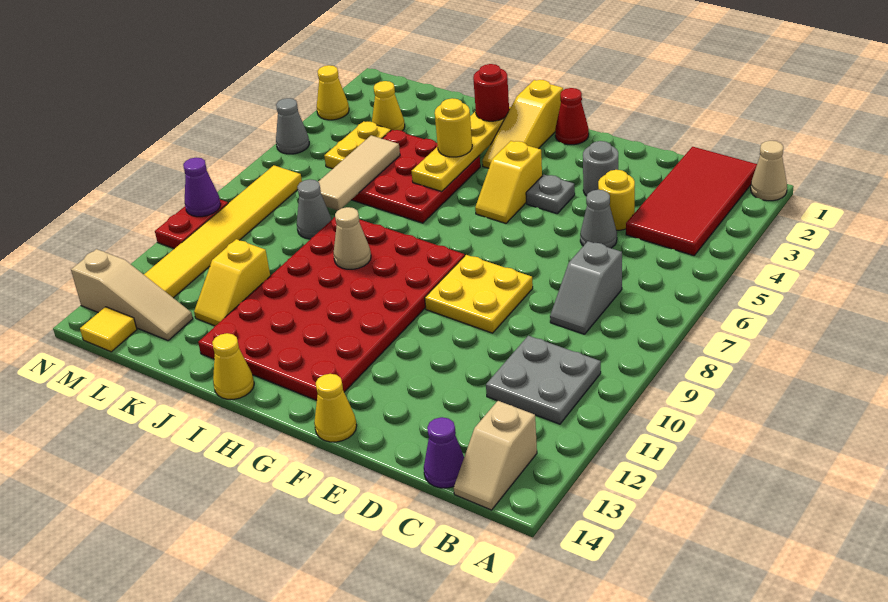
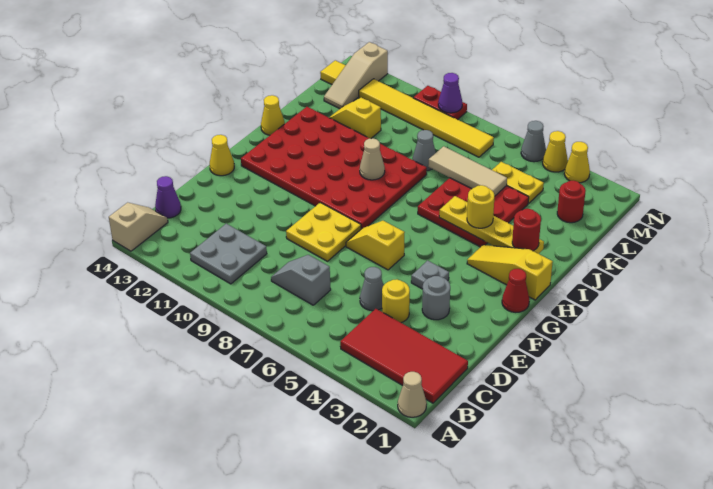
tan 1x2 slope [454,401,537,510] -> tan 1x2 slope turned to [109,202,168,251]
yellow 1x2 slope [475,141,542,223] -> yellow 1x2 slope moved to [346,221,405,270]
none -> red 1x1 round brick [557,181,586,223]
yellow 1x1 cone [372,81,405,131] -> yellow 1x1 cone moved to [543,131,568,172]

